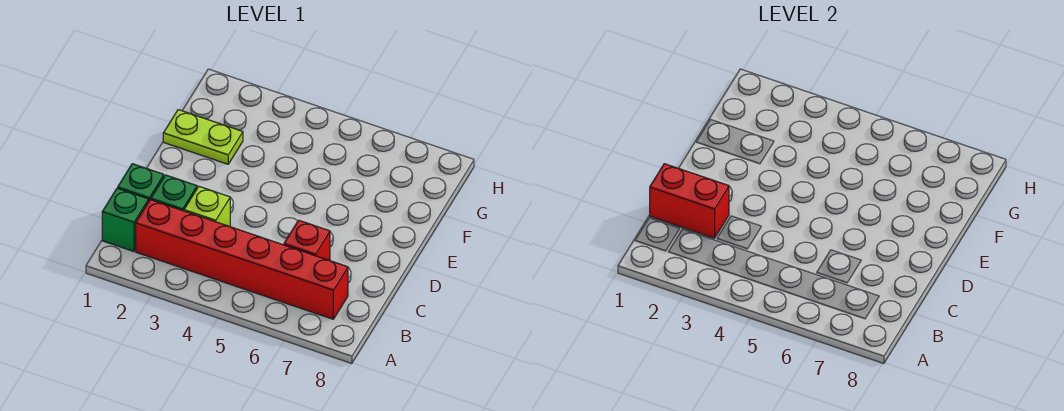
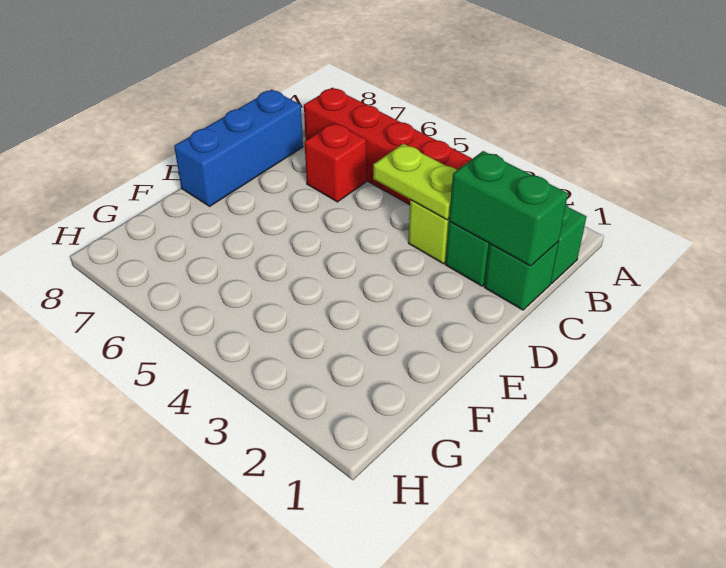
red 1x2 brick [650,164,729,238] -> green 1x2 brick [449,151,568,266]
none -> blue 1x3 brick [174,89,303,206]
lime 1x2 plate [163,110,243,164] -> lime 1x2 plate moved to [373,144,457,220]

